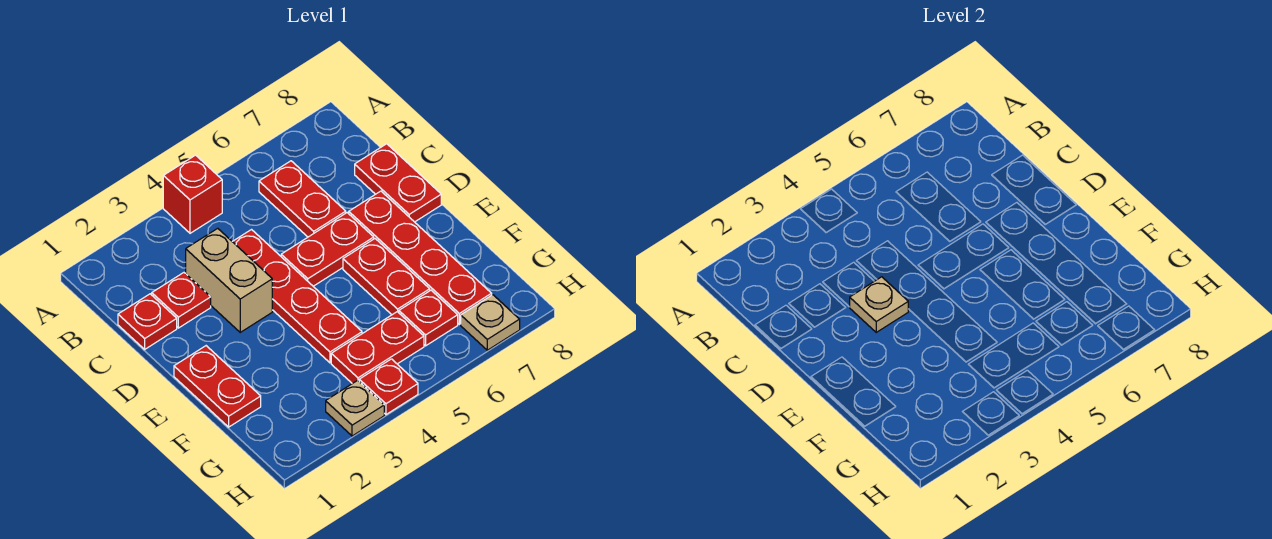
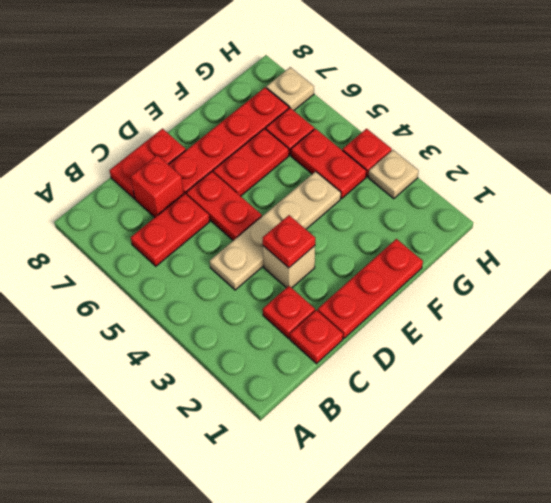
red 1x1 brick [163,155,222,233] -> red 1x1 brick moved to [131,155,184,217]
tan 1x2 brick [186,228,272,332] -> tan 1x1 brick [263,246,315,288]
red 1x4 plate [232,230,362,363] -> tan 1x4 plate [210,171,341,290]
tan 1x1 plate [850,277,908,332] -> red 1x1 plate [263,215,315,268]
red 1x2 plate [174,346,261,427] -> red 1x3 plate [318,239,423,339]

